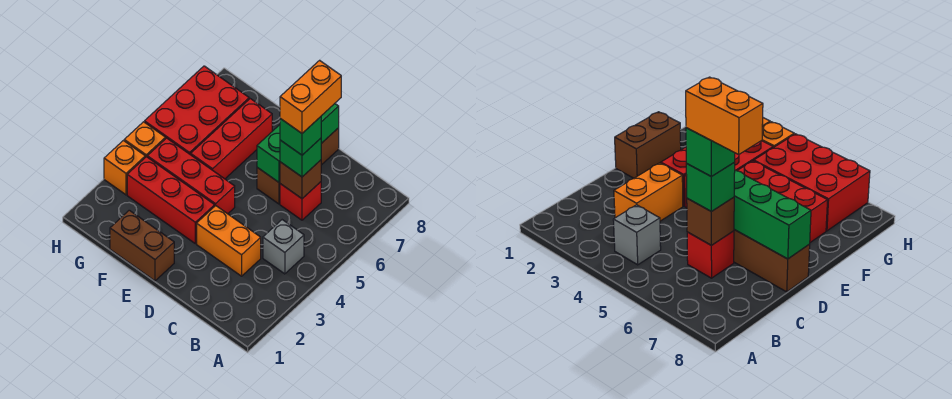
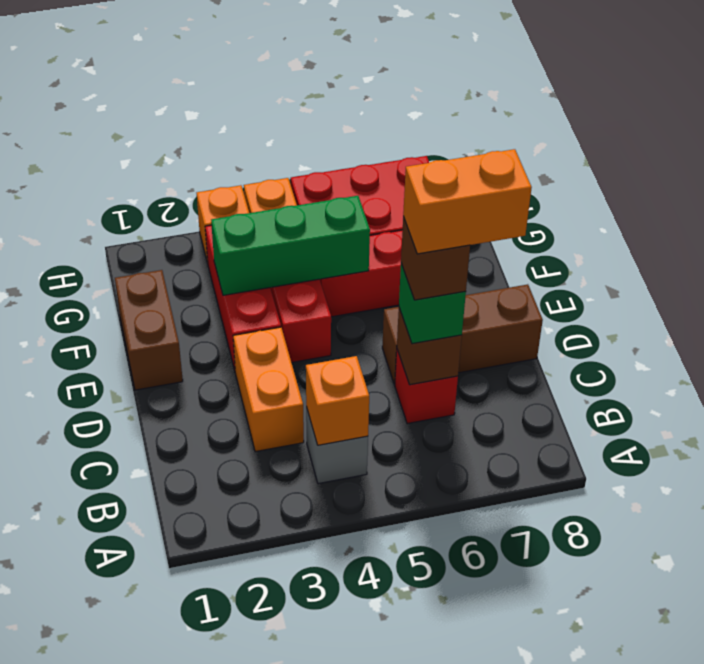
none -> orange 1x1 brick [306,356,369,445]
green 1x1 brick [280,117,321,155] -> brown 1x1 brick [401,217,470,300]
green 1x3 brick [257,104,339,182] -> green 1x3 brick moved to [211,196,370,295]

